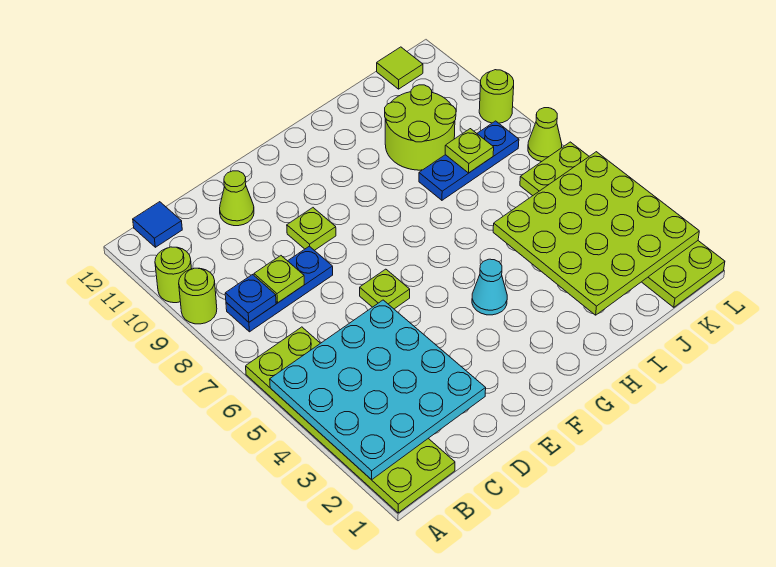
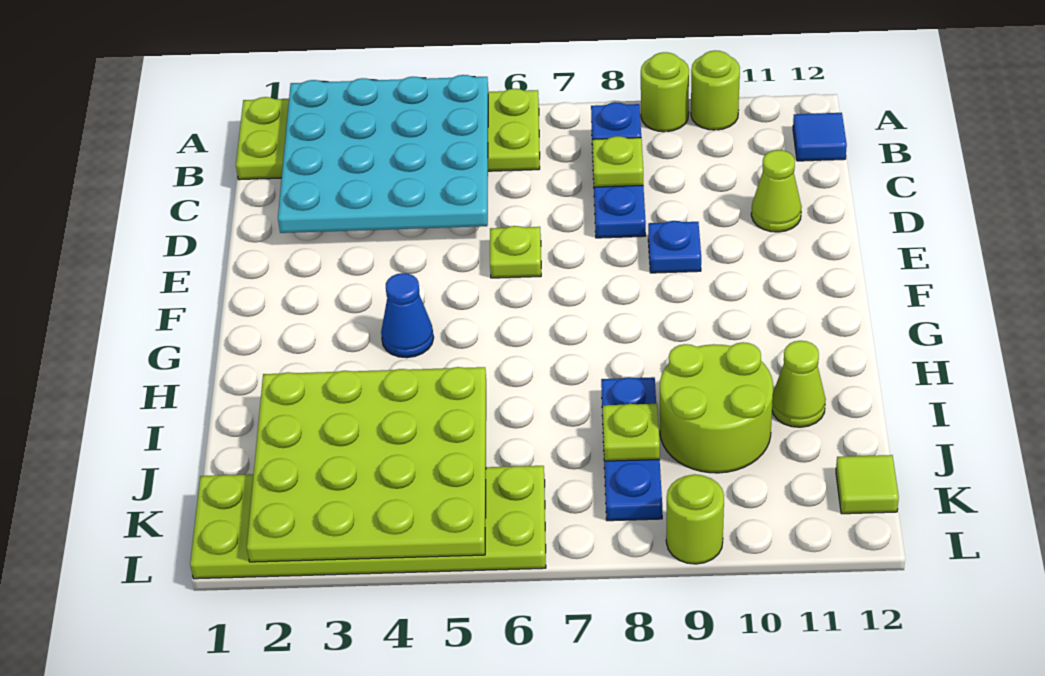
lime 1x1 plate [287,208,336,250] -> blue 1x1 plate [648,221,701,273]
cyan 1x1 cone [472,259,507,315] -> blue 1x1 cone [381,273,434,358]
lime 1x1 cone [528,108,562,162] -> lime 1x1 cone moved to [772,341,826,427]

